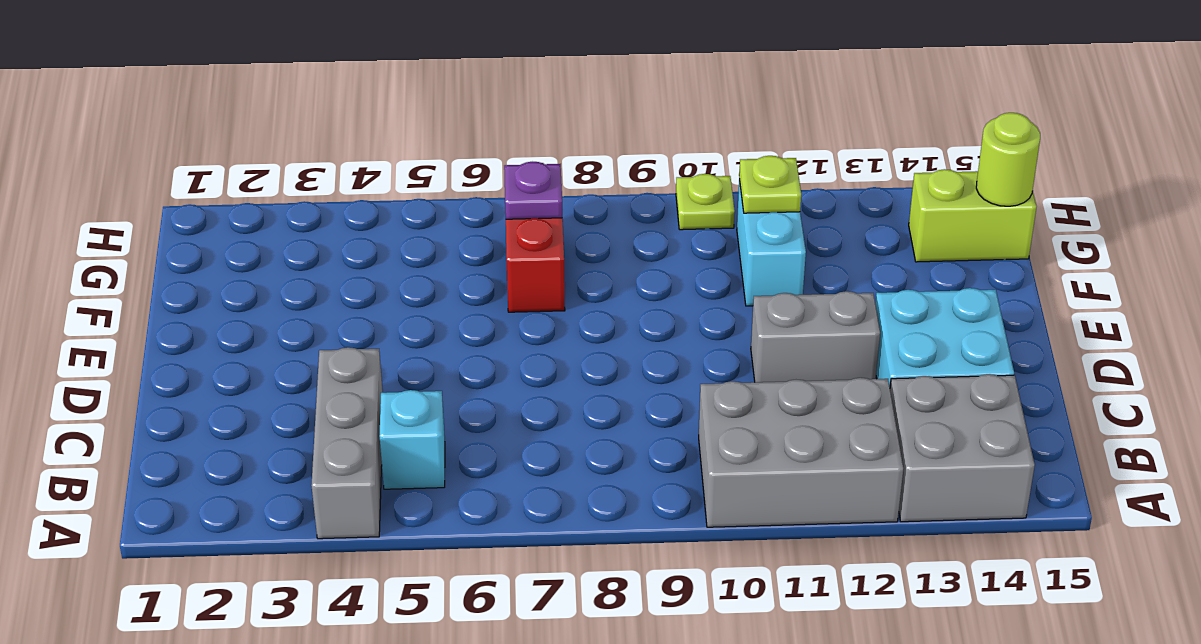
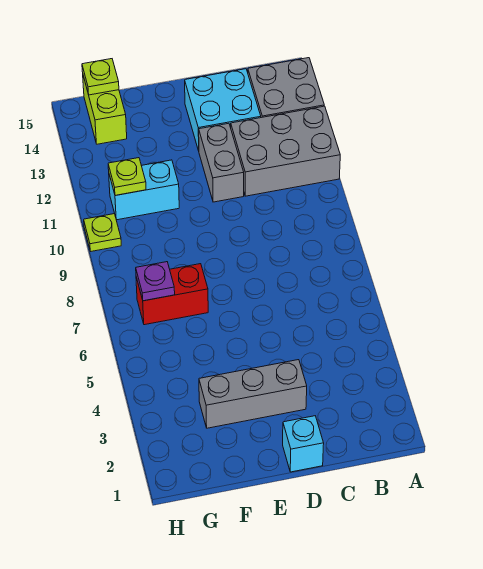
grey 1x3 brick [311,347,383,539] -> grey 1x3 brick moved to [199,360,307,428]
grey 2x3 brick [699,378,903,527] -> grey 2x3 brick turned to [231,106,340,196]
cyan 1x1 brick [379,390,445,489] -> cyan 1x1 brick moved to [283,416,324,472]
lime 1x1 round brick [976,113,1040,206] -> lime 1x1 plate [82,59,119,95]

